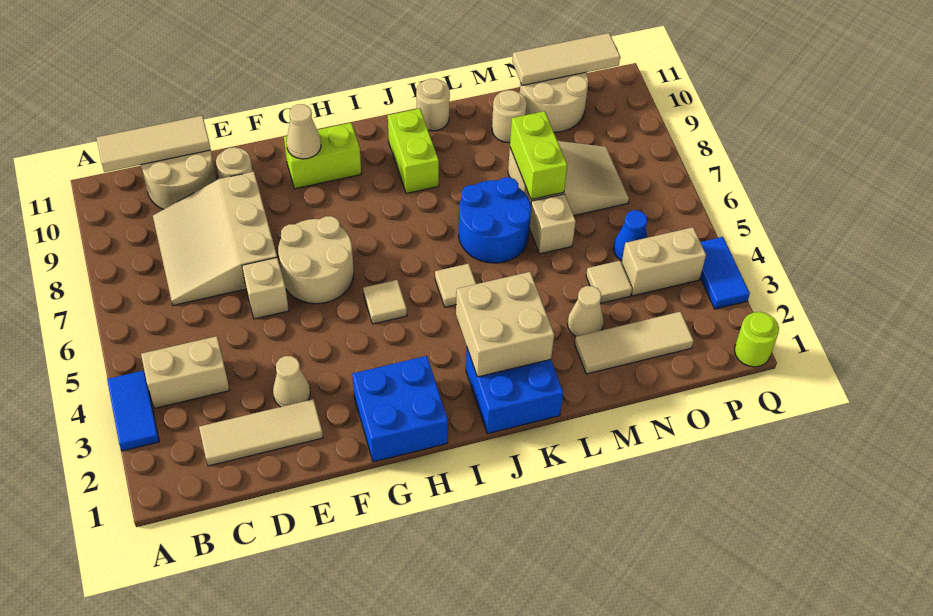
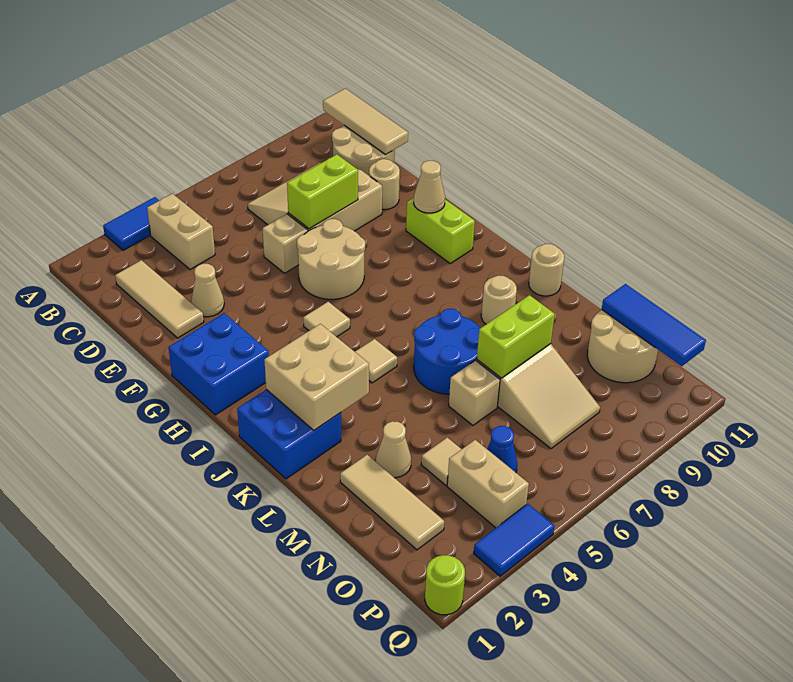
lime 1x2 brick [388,108,439,194] -> lime 1x2 brick moved to [287,154,358,229]
tan 1x1 round brick [492,90,527,142] -> tan 1x1 round brick moved to [481,276,517,324]
tan 1x3 tile [512,33,620,85] -> blue 1x3 tile [602,284,706,366]

